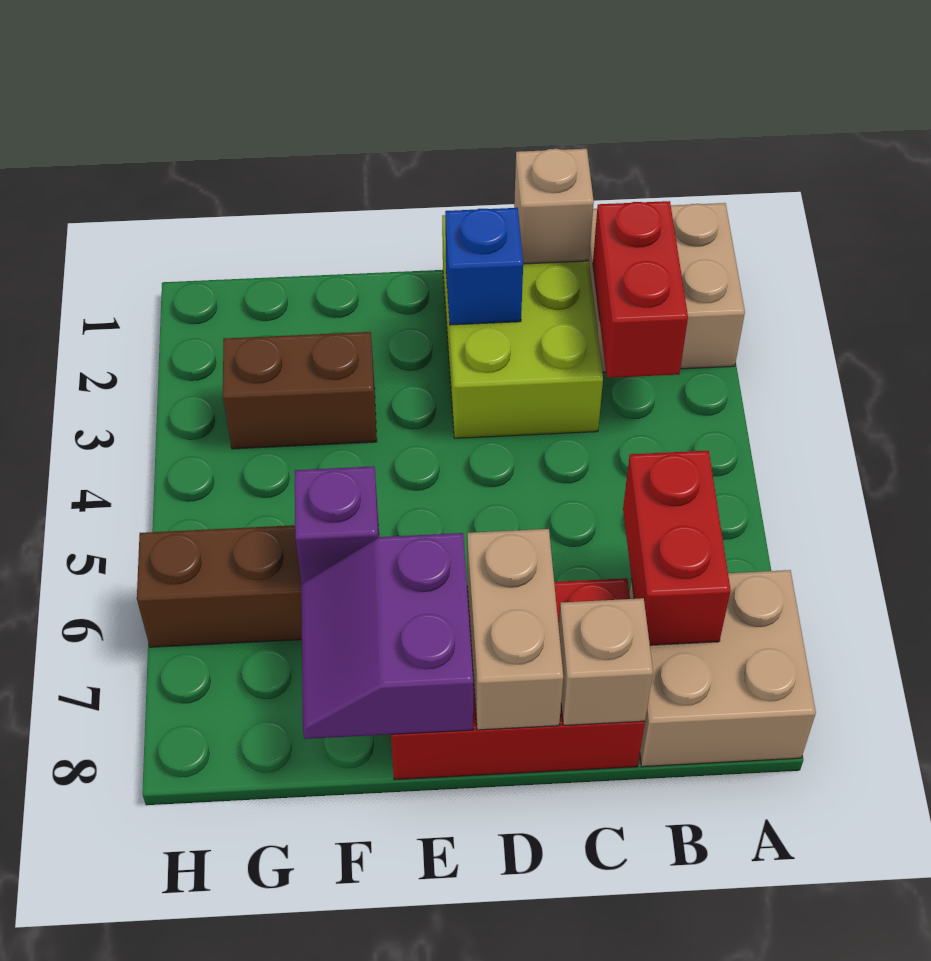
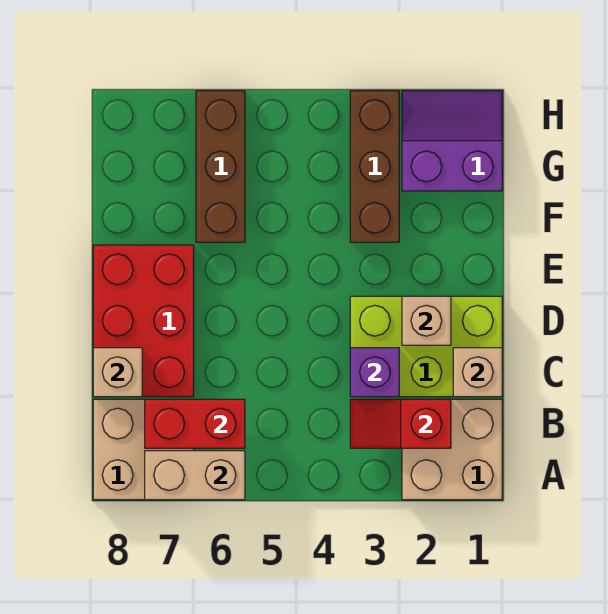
red 1x2 brick [593,201,688,378] -> red 1x2 slope [350,399,451,448]
blue 1x1 brick [445,208,523,325] -> tan 1x1 brick [402,296,451,345]
tan 1x2 brick [467,529,563,730] -> tan 1x2 brick moved to [145,451,245,500]
purple 2x2 slope [301,533,473,739] -> purple 2x2 slope moved to [402,91,502,191]
brown 1x2 brick [223,332,377,449] -> brown 1x3 brick [350,91,399,242]
purple 1x1 brick [295,466,379,584] -> purple 1x1 brick moved to [350,348,399,397]

